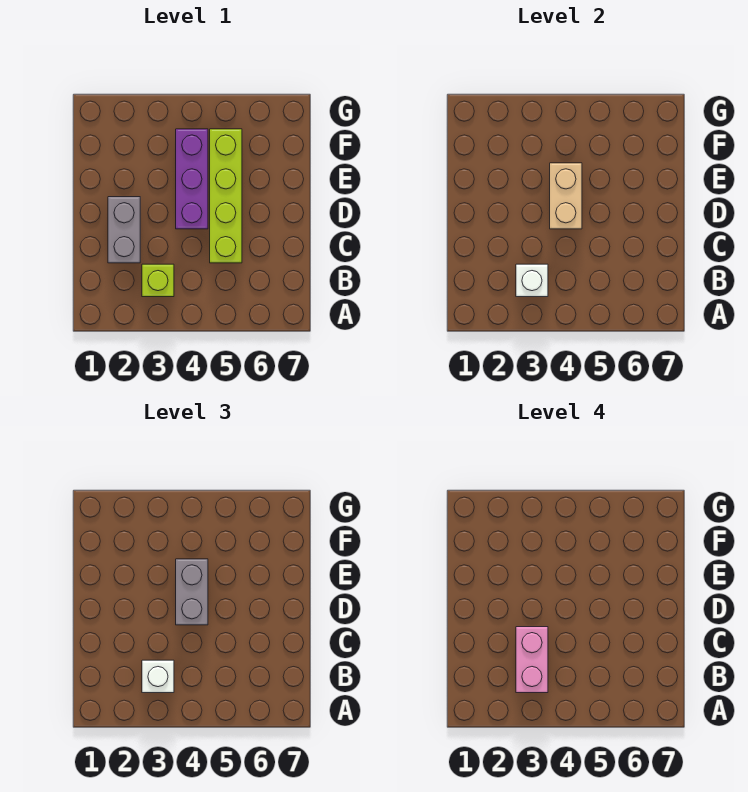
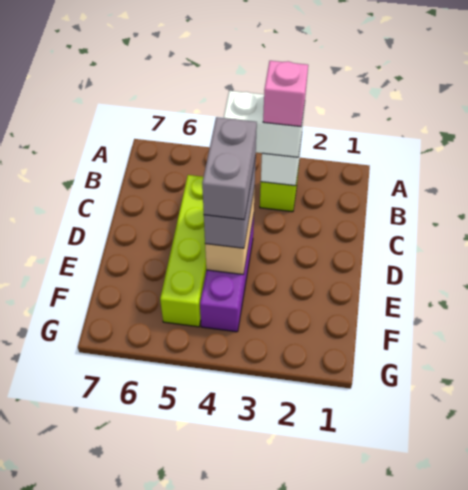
white 1x1 brick [142,660,174,693] -> white 1x2 brick [224,91,305,157]
pink 1x2 brick [516,627,548,693] -> pink 1x1 brick [263,61,308,127]
grey 1x2 brick [108,197,140,263] -> grey 1x2 brick moved to [202,117,257,220]

